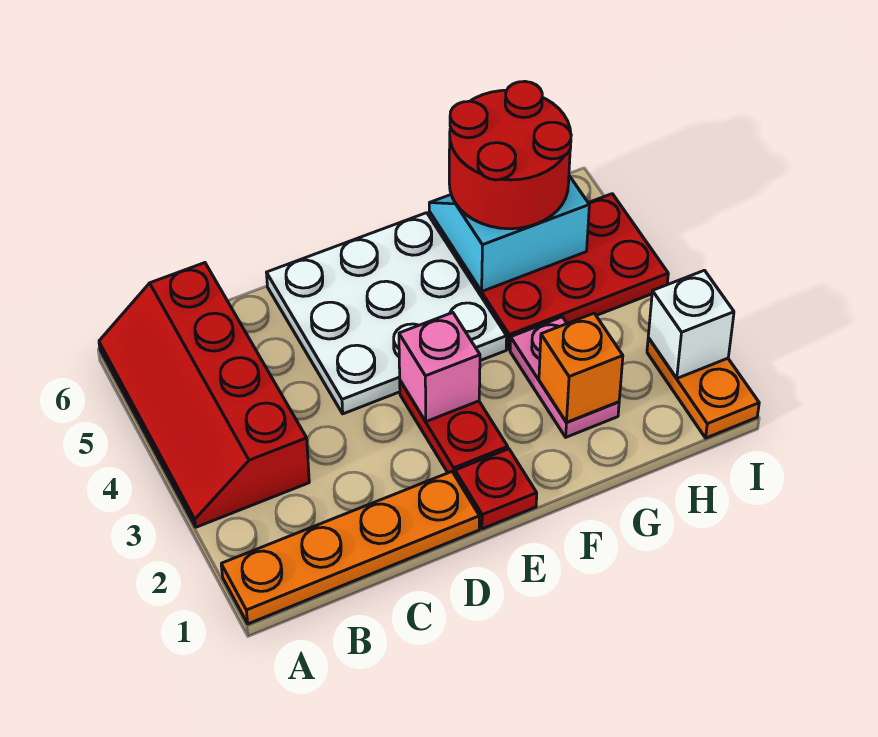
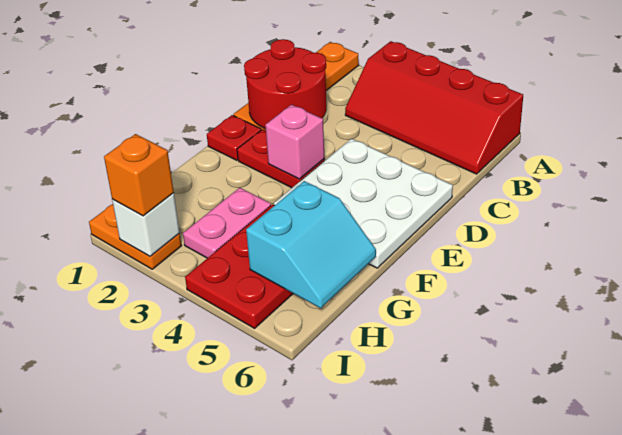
red 2x4 slope [99,263,309,527] -> red 2x4 slope turned to [345,41,523,174]
pink 1x2 plate [510,317,619,437] -> pink 1x2 plate turned to [183,188,271,258]
orange 1x1 brick [539,313,623,422] -> orange 1x1 brick moved to [104,134,174,216]
red 2x2 round brick [449,81,571,229] -> red 2x2 round brick moved to [244,39,327,129]

